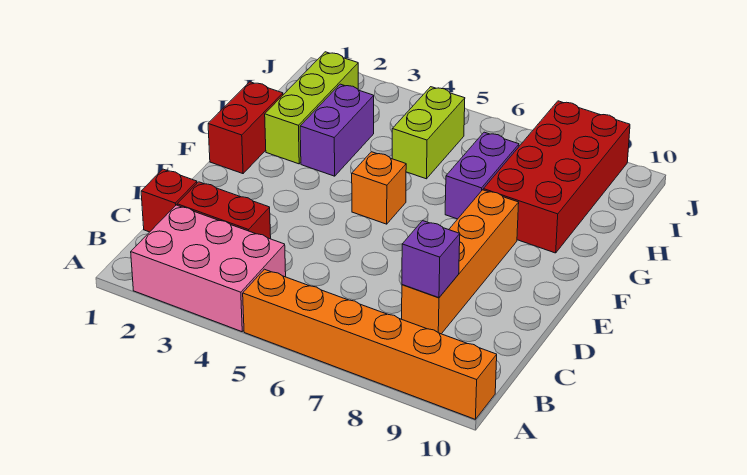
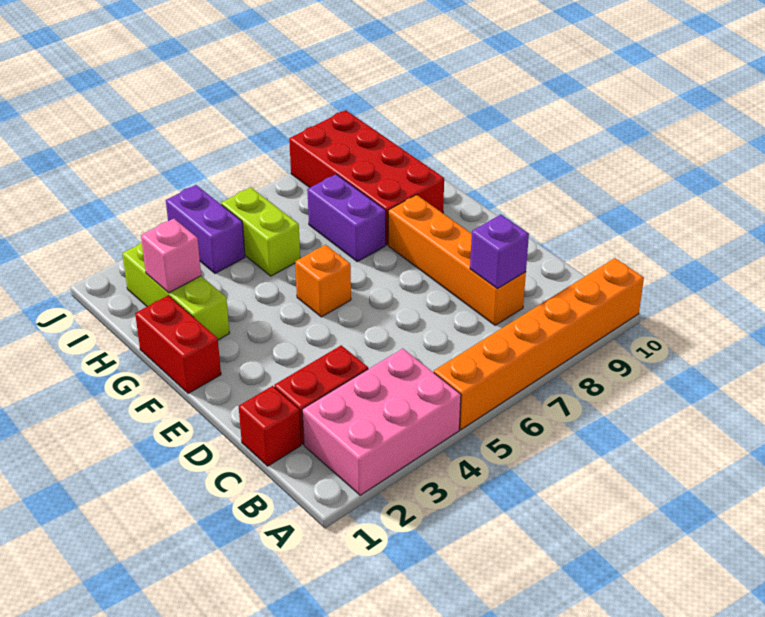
purple 1x2 brick [300,84,374,176] -> purple 1x2 brick moved to [166,185,245,273]
none -> pink 1x1 brick [141,219,201,293]

